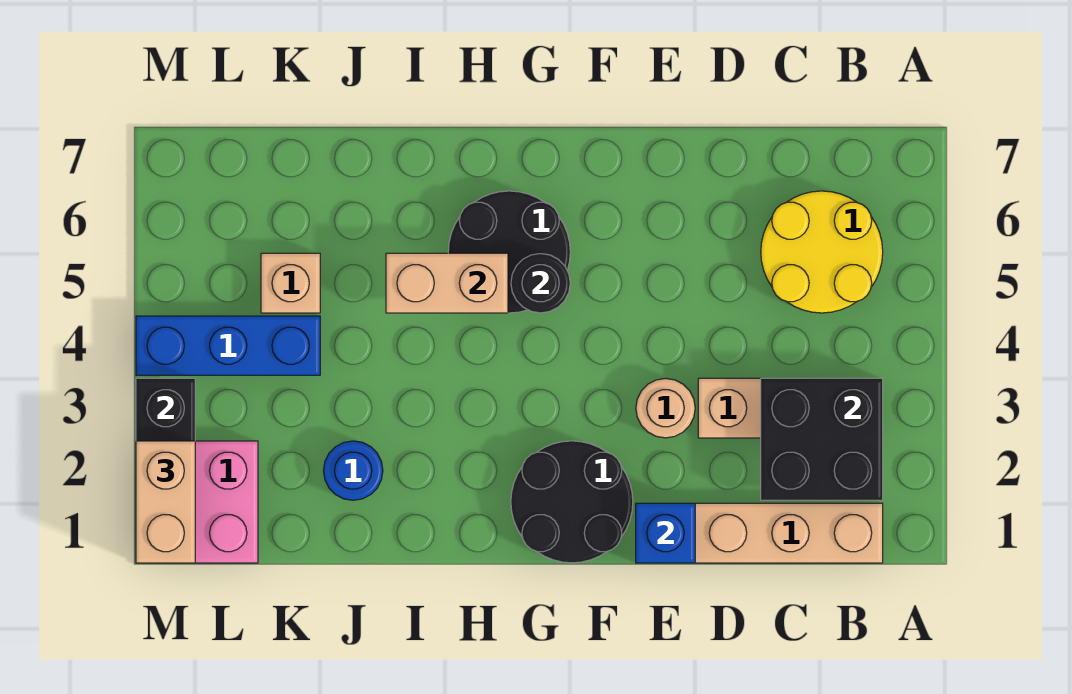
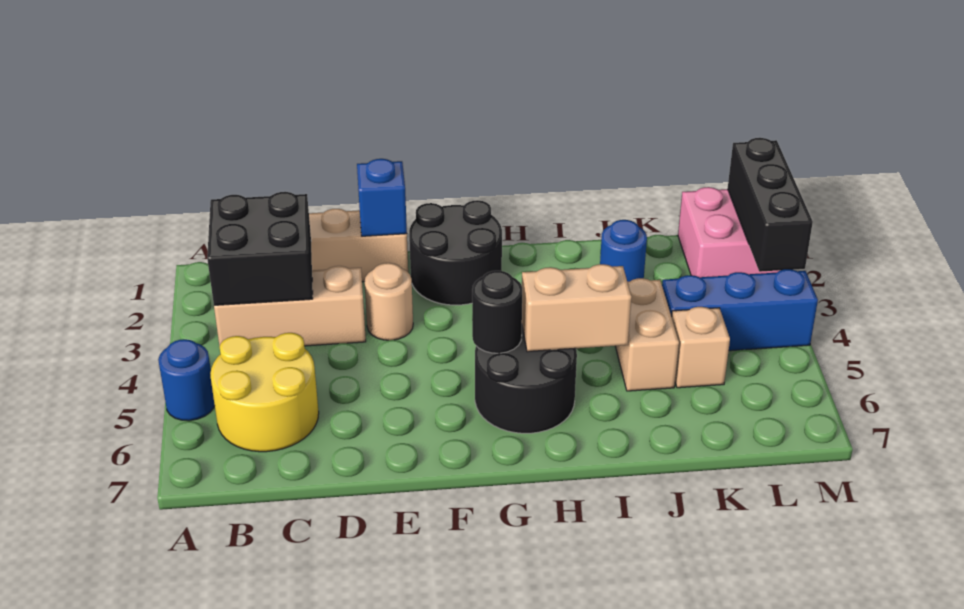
none -> blue 1x1 round brick [158,339,215,421]
tan 1x2 brick [136,441,195,563] -> tan 1x2 brick moved to [615,278,679,391]

